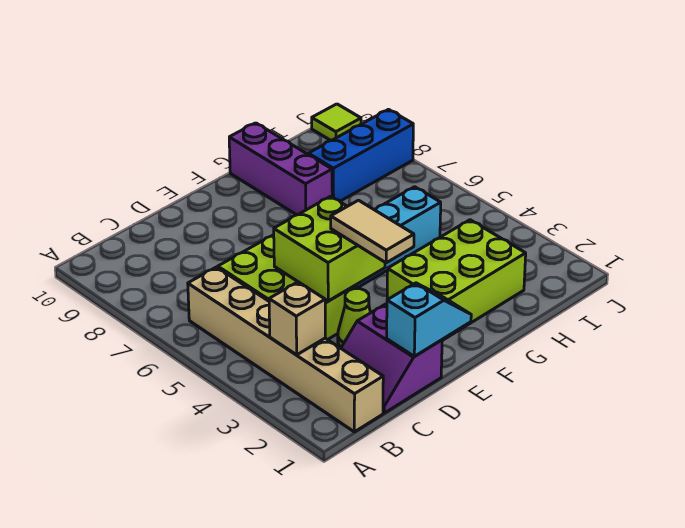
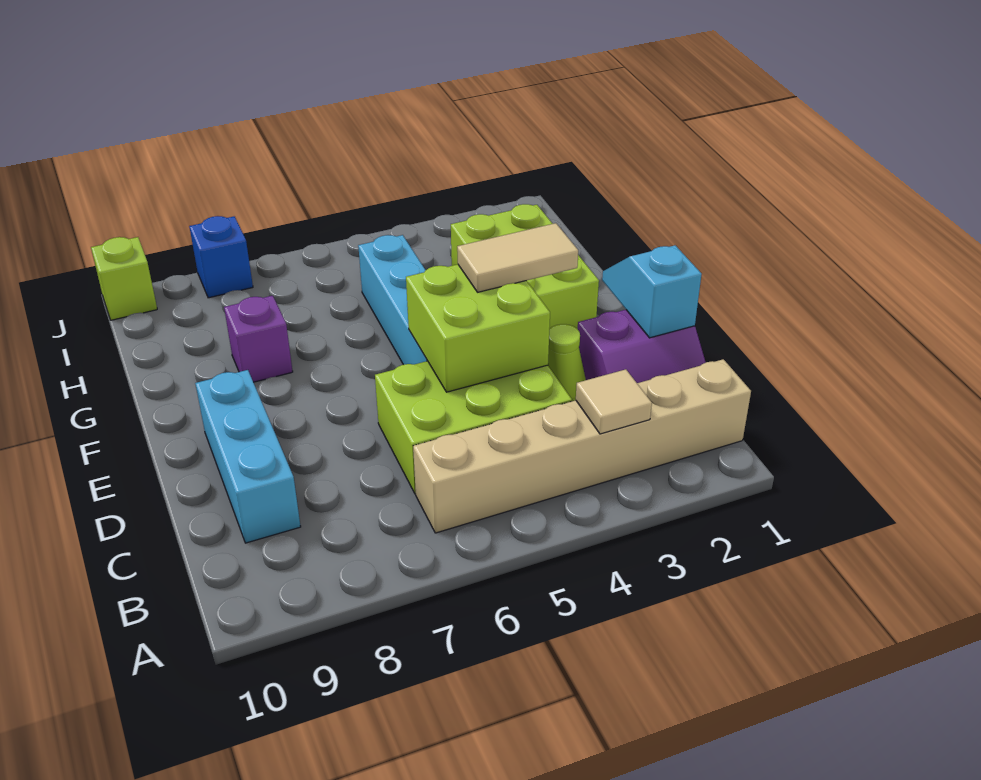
tan 1x1 brick [269,282,325,355] -> tan 1x1 tile [576,369,652,434]
none -> cyan 1x3 brick [195,370,301,543]
purple 1x3 brick [229,123,332,215] -> purple 1x1 brick [224,296,293,382]
blue 1x3 brick [308,109,413,201] -> blue 1x1 brick [189,216,253,298]
lime 1x1 tile [312,104,361,141] -> lime 1x1 brick [91,237,157,320]

